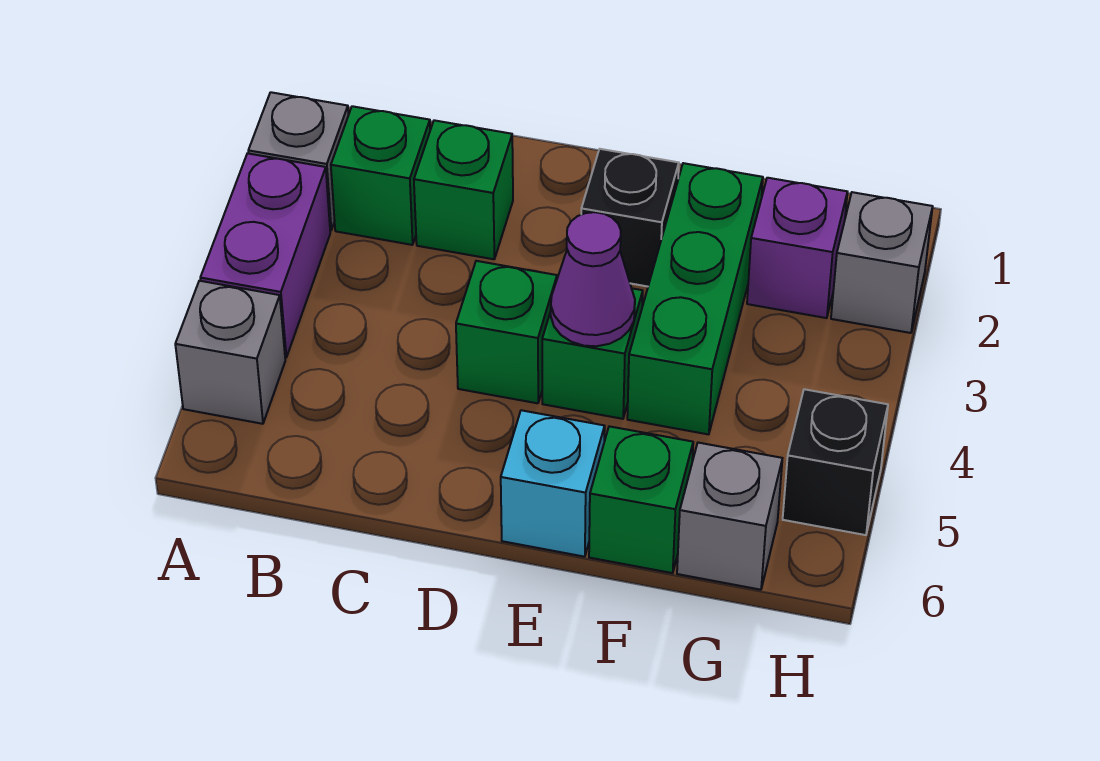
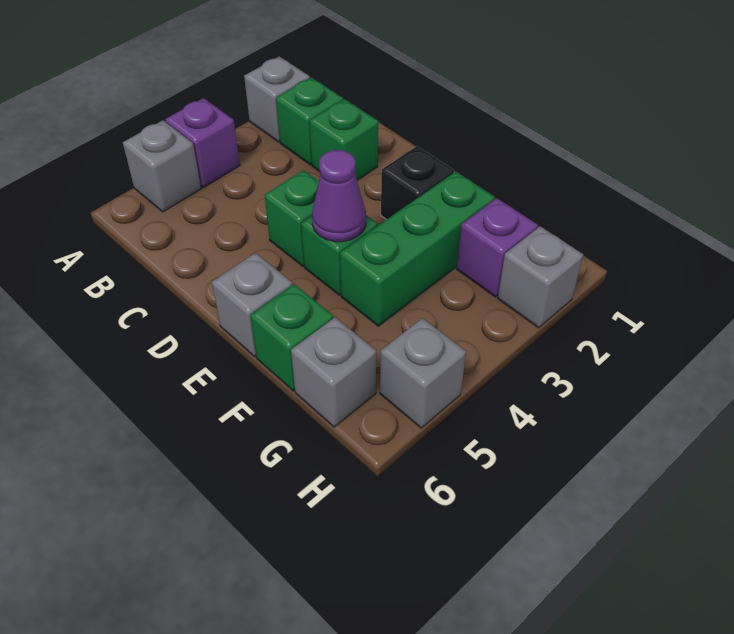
purple 1x2 brick [200,153,330,358] -> purple 1x1 brick [165,98,240,188]
cyan 1x1 brick [501,410,605,557] -> grey 1x1 brick [212,253,292,357]
black 1x1 brick [783,389,888,535] -> grey 1x1 brick [380,318,466,428]

